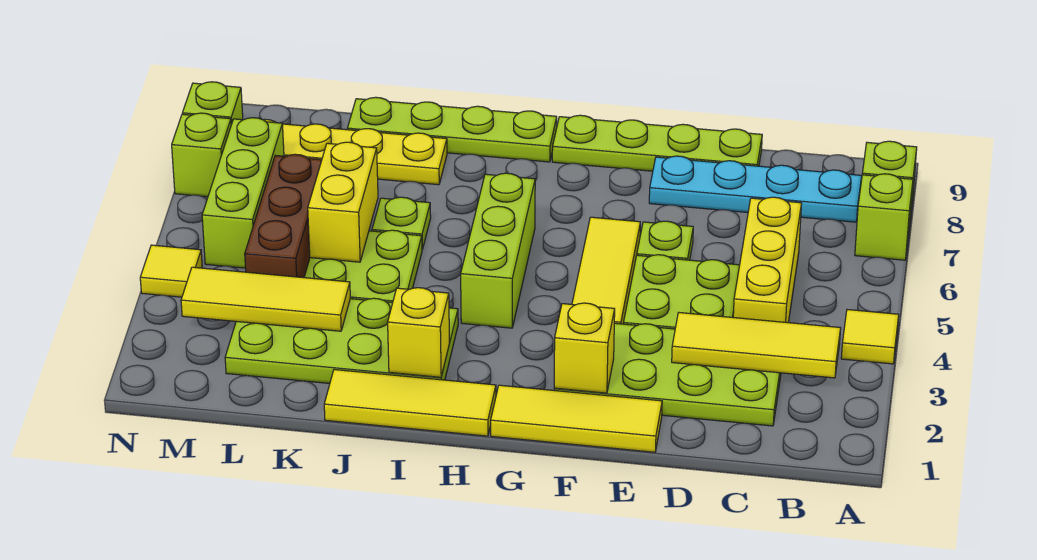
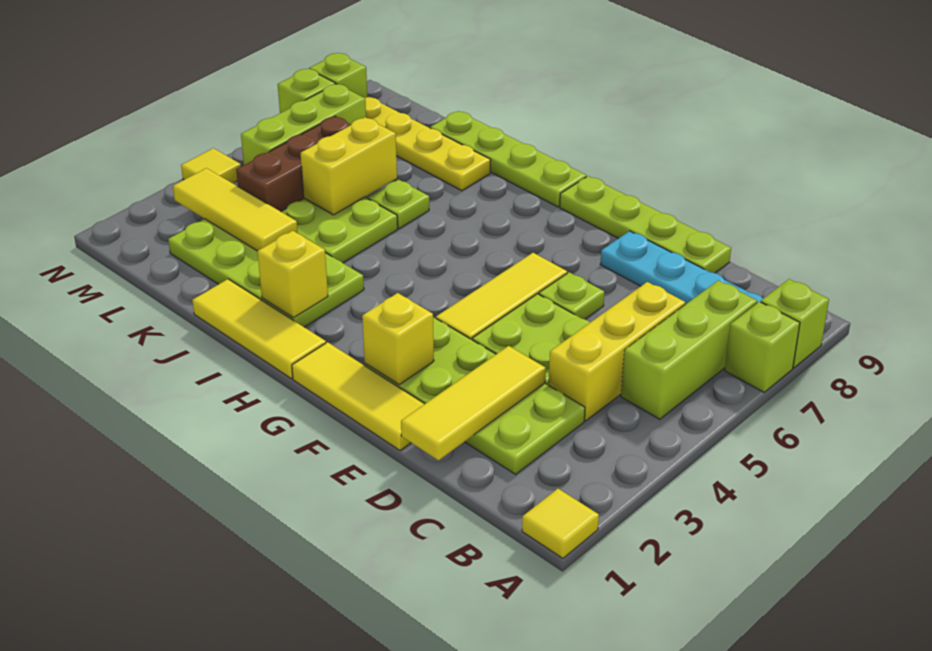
yellow 1x1 tile [841,310,899,364] -> yellow 1x1 tile moved to [522,489,599,558]
yellow 1x3 tile [672,313,841,378] -> yellow 1x3 tile turned to [401,346,546,460]
lime 1x3 brick [461,173,535,328] -> lime 1x3 brick moved to [621,281,757,419]

